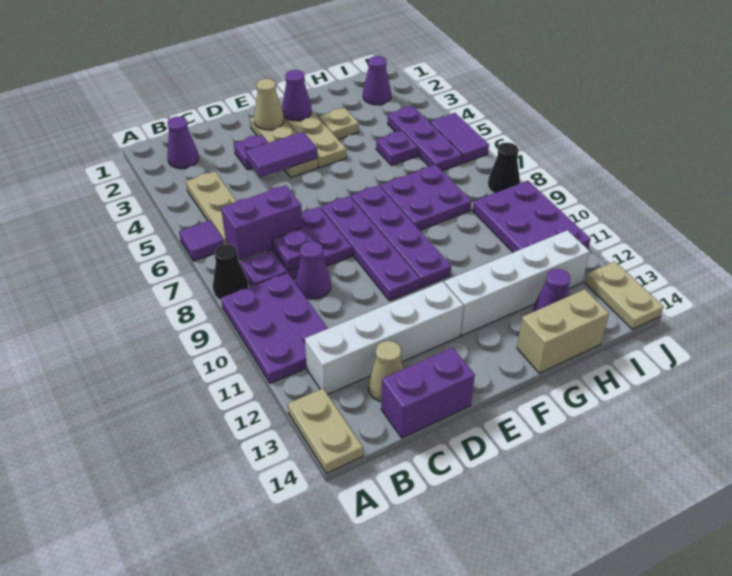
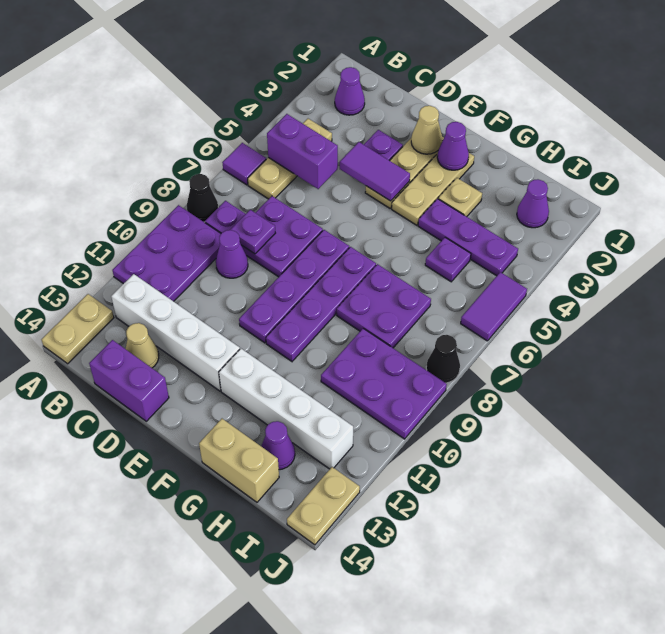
purple 1x2 brick [221,185,303,260] -> purple 1x2 brick moved to [267,114,338,189]
purple 1x3 plate [388,106,462,171] -> purple 1x3 plate turned to [418,199,518,276]
purple 2x3 plate [473,181,590,252] -> purple 2x3 plate turned to [321,328,447,439]

